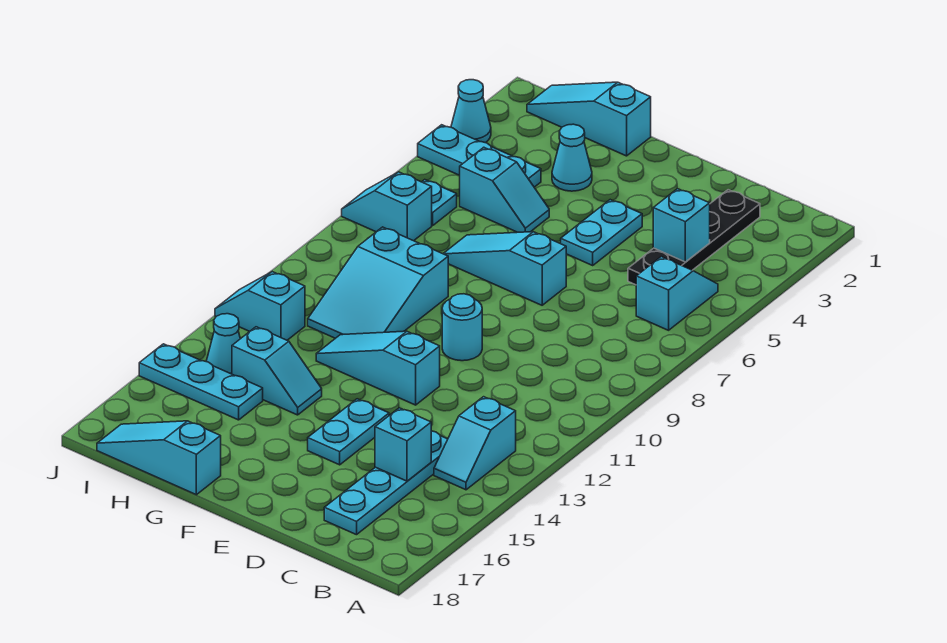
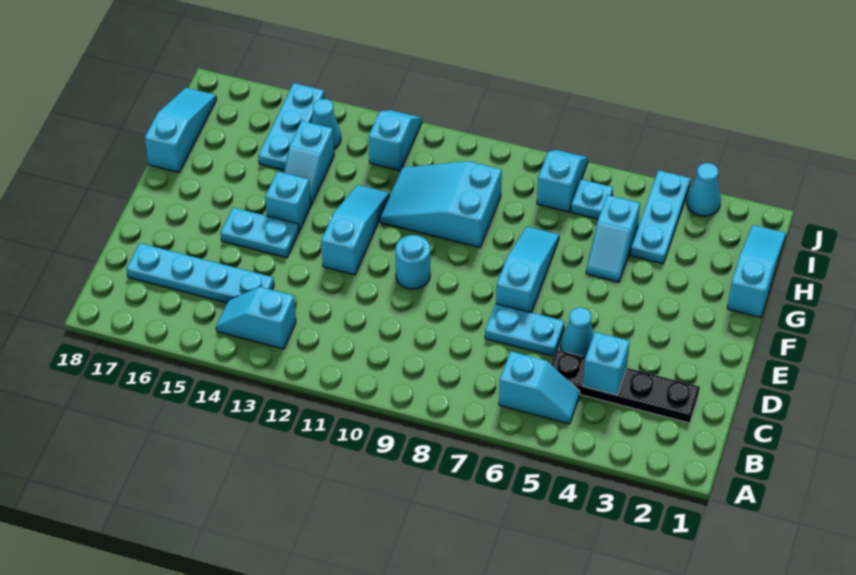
cyan 1x1 brick [375,408,431,481] -> cyan 1x1 brick moved to [265,171,311,231]
cyan 1x2 plate [561,200,642,265] -> cyan 1x2 plate moved to [485,304,565,356]
cyan 1x1 cone [552,124,592,191] -> cyan 1x1 cone moved to [560,308,594,357]

